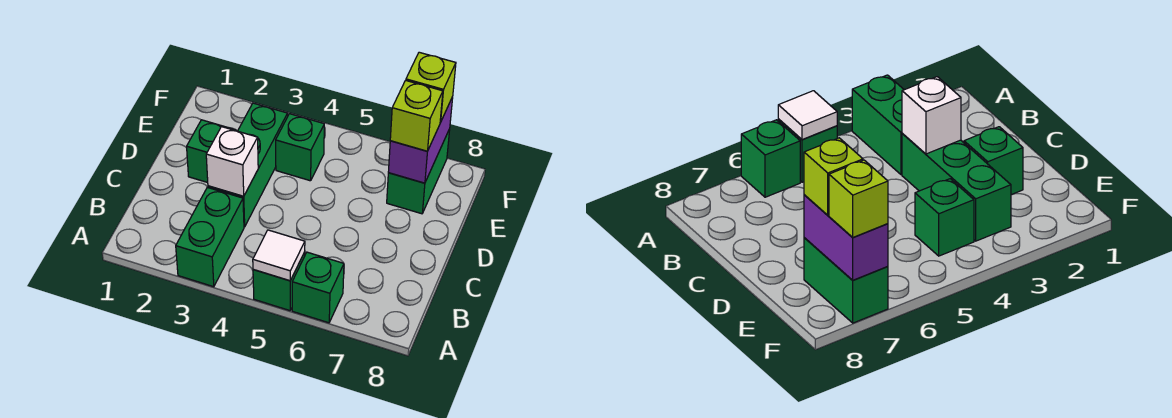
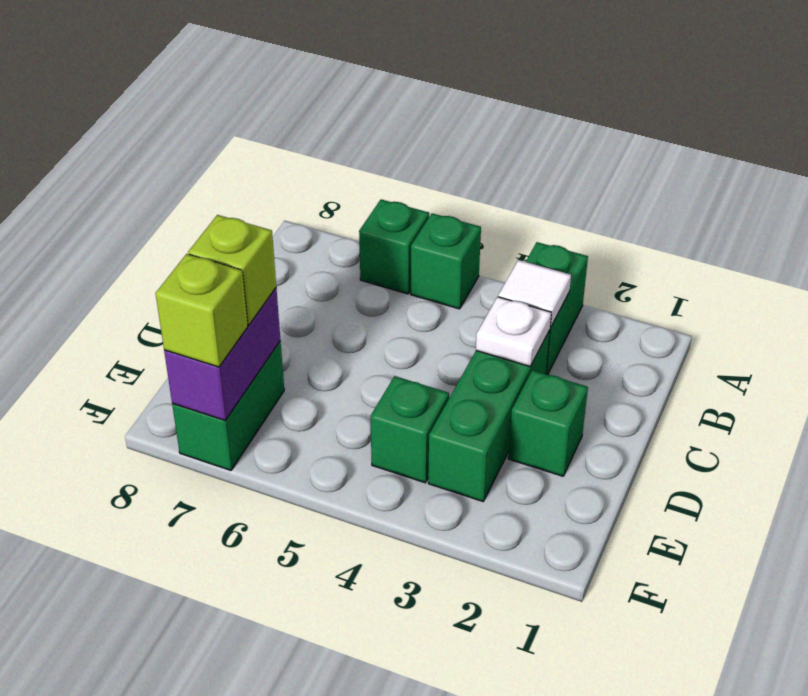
white 1x1 tile [253,230,305,281] -> white 1x1 tile moved to [498,260,571,327]
white 1x1 brick [206,127,258,196] -> white 1x1 plate [476,297,551,366]

